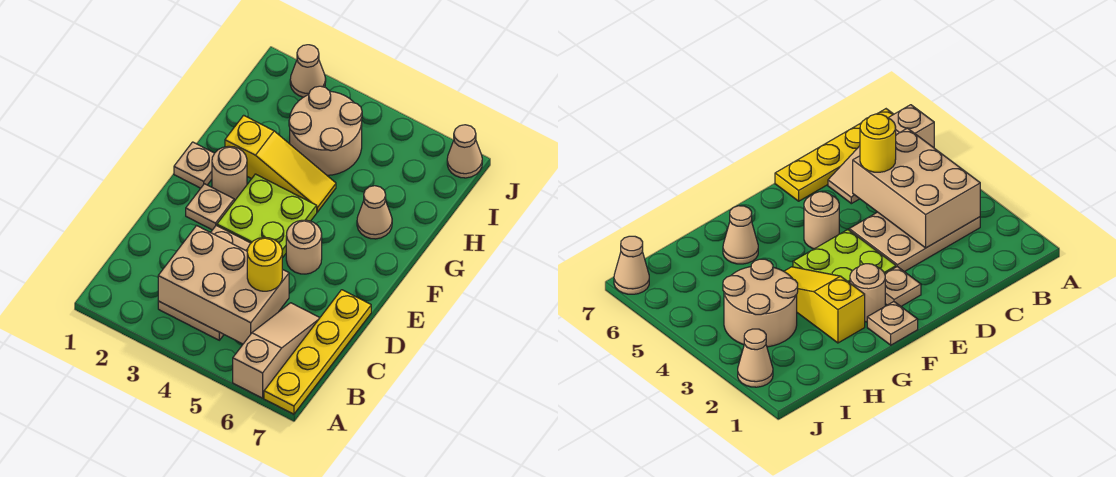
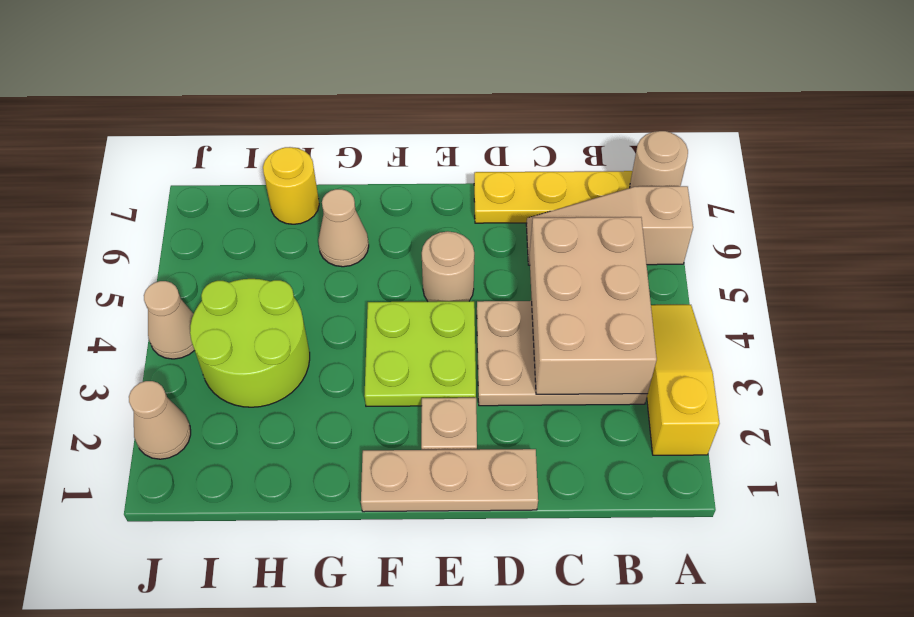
yellow 1x1 round brick [247,237,282,291] -> yellow 1x1 round brick moved to [263,147,319,224]
tan 1x1 plate [174,142,214,188] -> tan 1x3 plate [361,449,538,512]
tan 1x1 round brick [212,146,247,200] -> tan 1x1 round brick moved to [630,131,688,188]
yellow 1x3 slope [225,115,336,212] -> yellow 1x3 slope moved to [647,305,719,455]
tan 2x2 round brick [289,86,362,175] -> lime 2x2 round brick [190,279,310,407]
tan 1x1 cone [447,125,482,178] -> tan 1x1 cone moved to [144,281,195,359]

